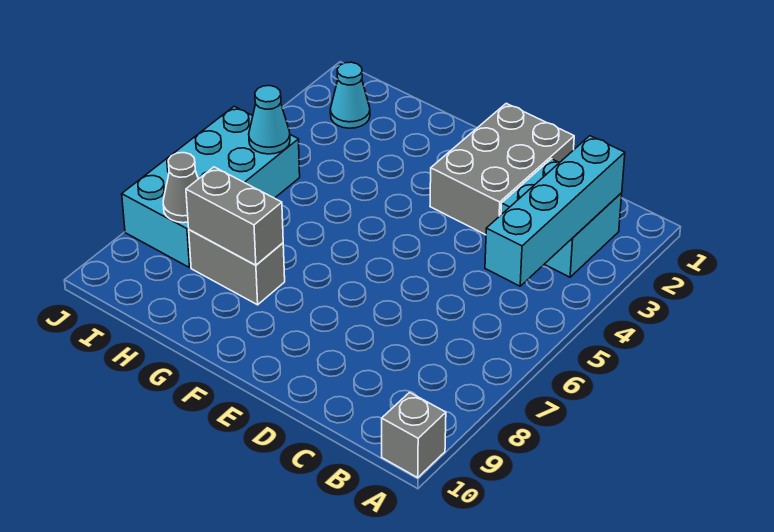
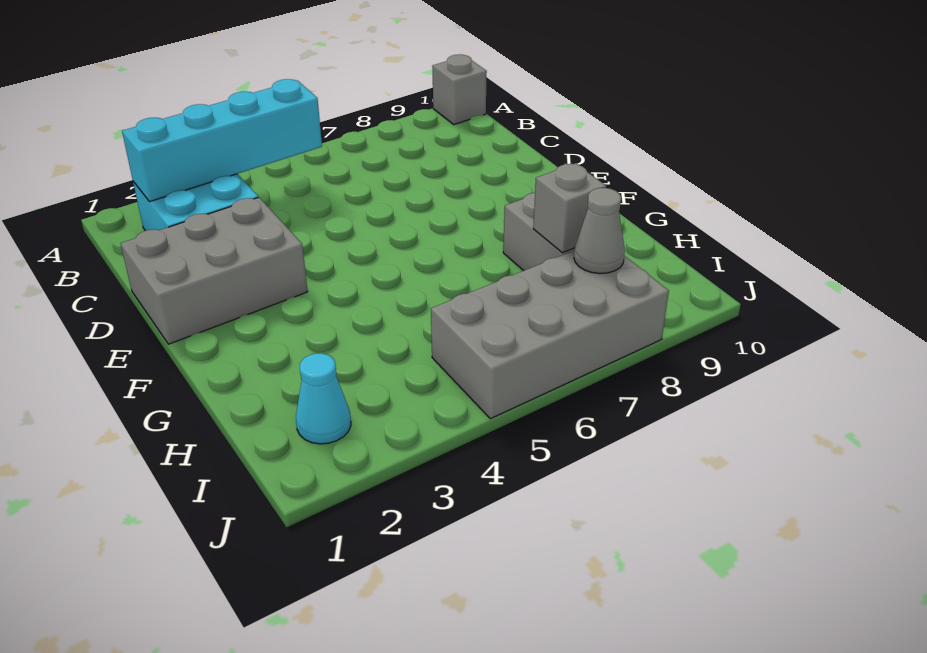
grey 1x2 brick [186,167,283,265] -> grey 1x1 brick [533,163,606,253]
cyan 2x4 brick [122,106,300,268] -> grey 2x4 brick [431,251,669,419]
cyan 1x1 cone [249,86,290,154] -> none

